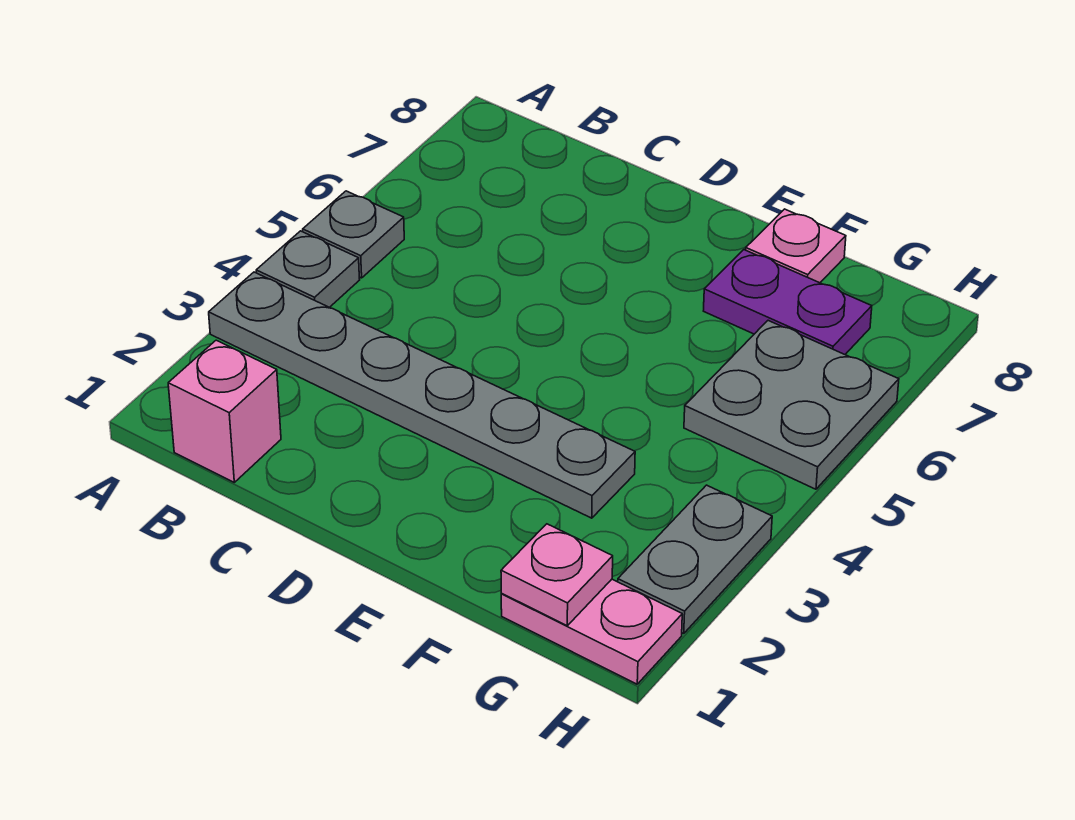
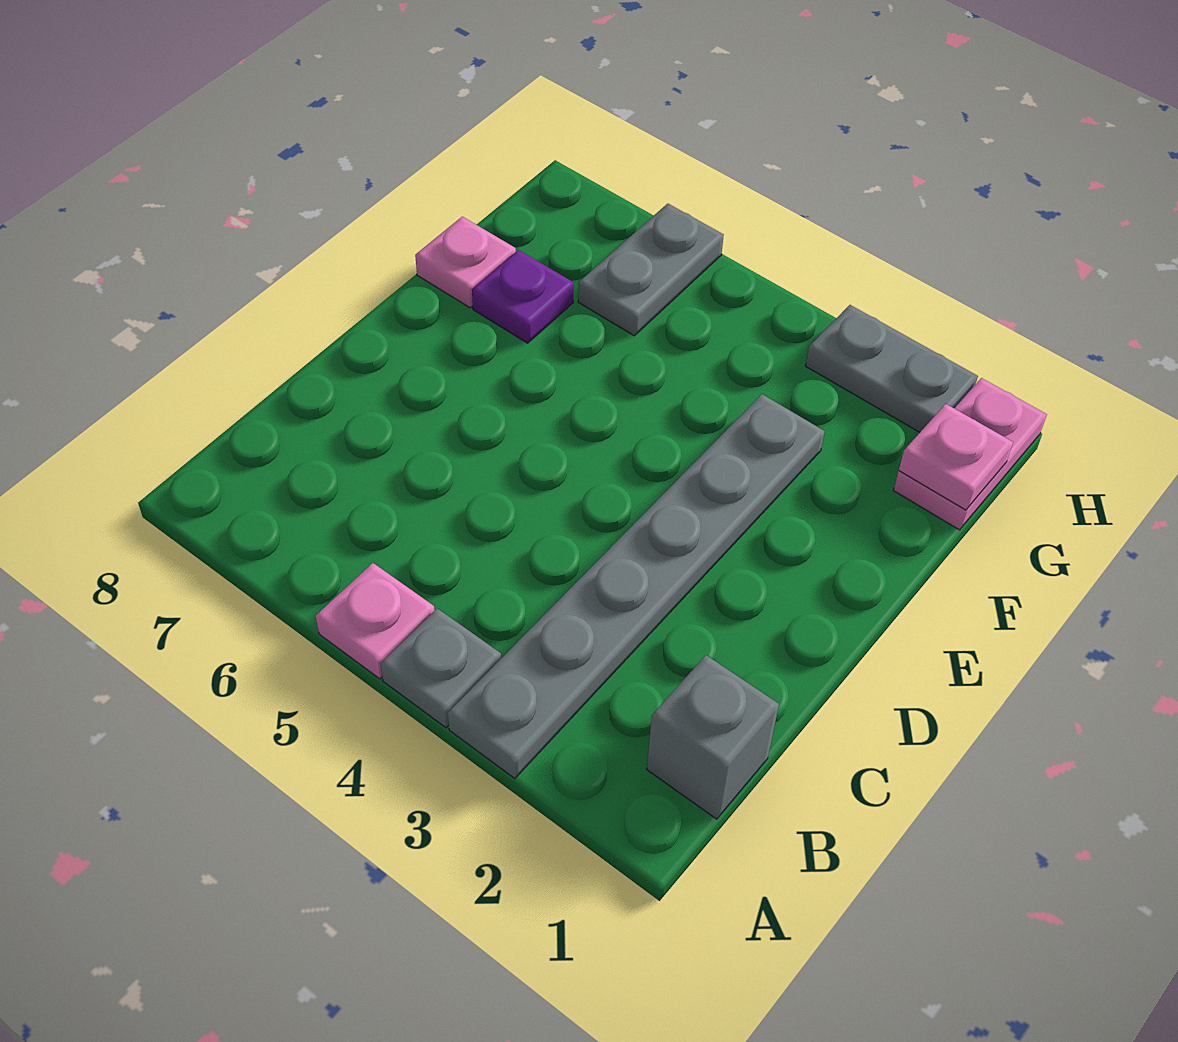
grey 1x1 plate [303,191,404,278] -> pink 1x1 plate [316,563,435,679]
pink 1x1 brick [168,340,281,482] -> grey 1x1 brick [647,655,779,819]
purple 1x2 plate [704,250,872,354] -> purple 1x1 plate [472,250,574,343]
grey 2x2 plate [684,321,899,489] -> grey 1x2 plate [578,204,724,336]

